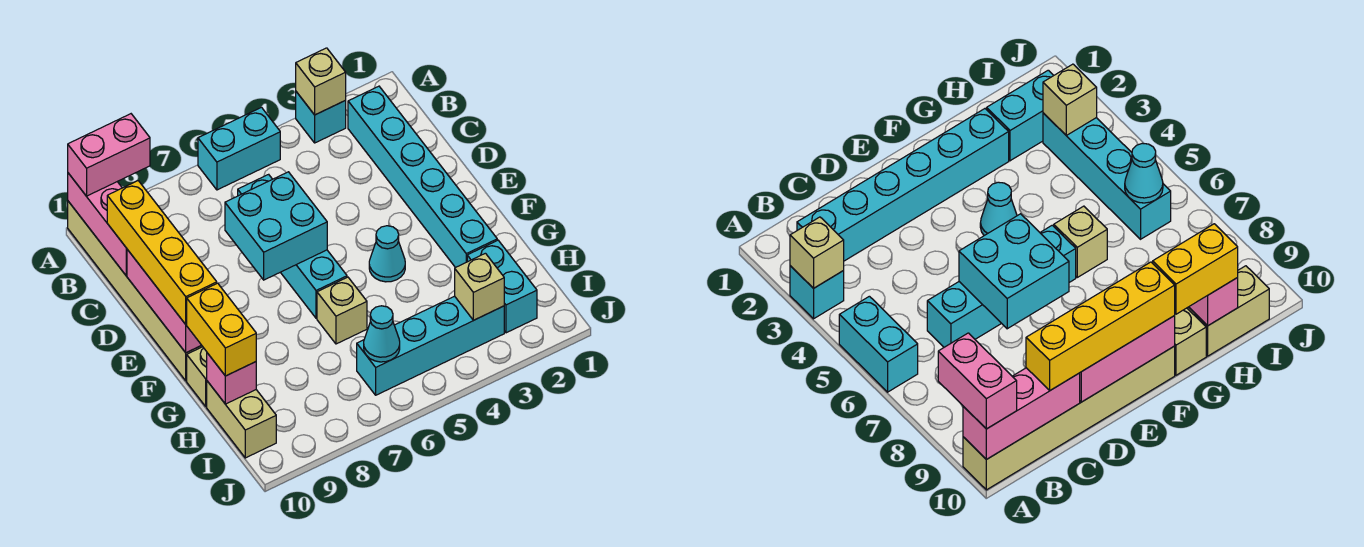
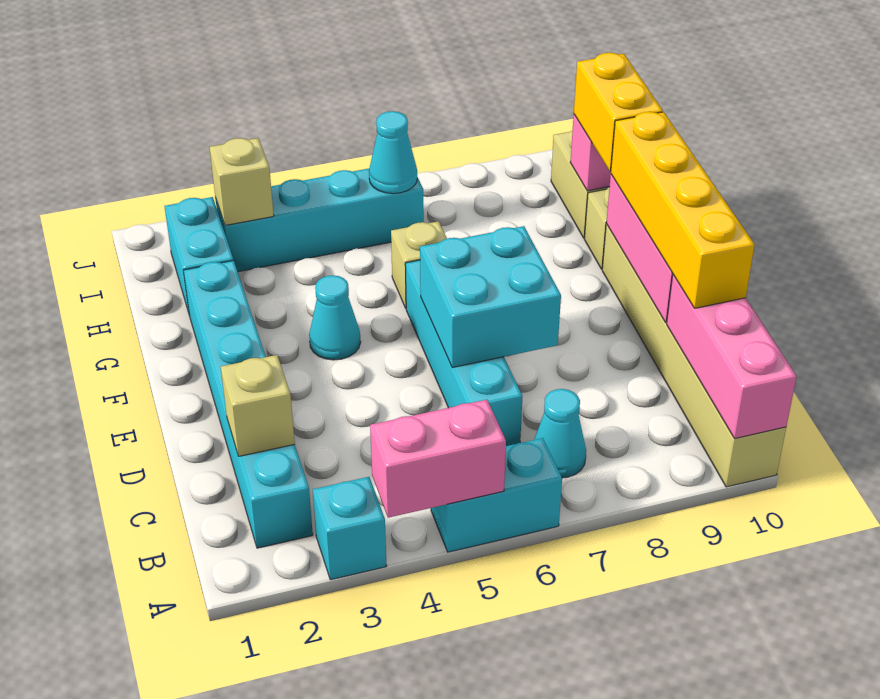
tan 1x1 brick [296,48,346,115] -> tan 1x1 brick moved to [221,355,295,456]
pink 1x2 brick [68,114,150,196] -> pink 1x2 brick moved to [370,400,506,518]
none -> cyan 1x1 cone [534,389,586,478]

